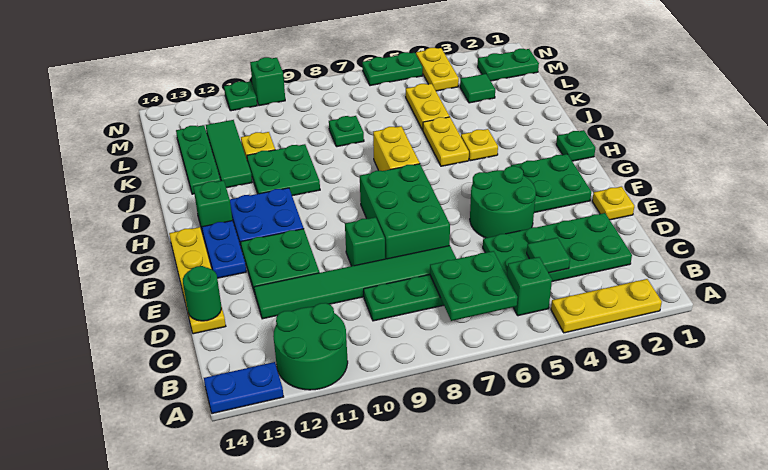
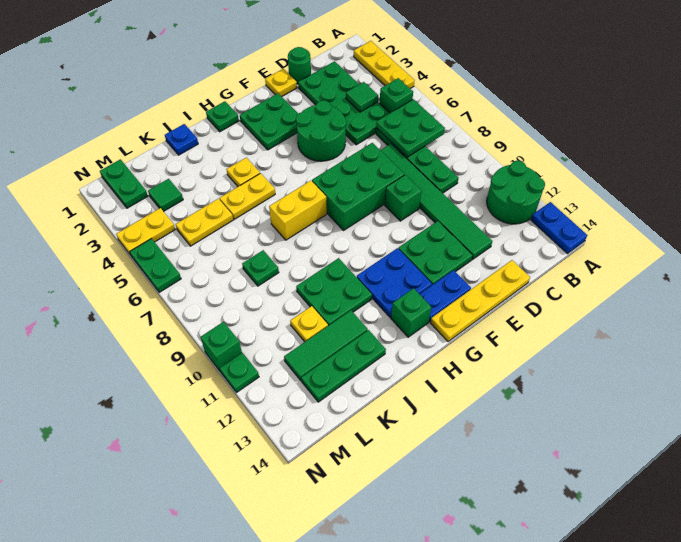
green 1x1 round brick [183,266,221,321] -> green 1x1 round brick moved to [288,47,311,84]
none -> blue 1x1 plate [165,124,198,155]

